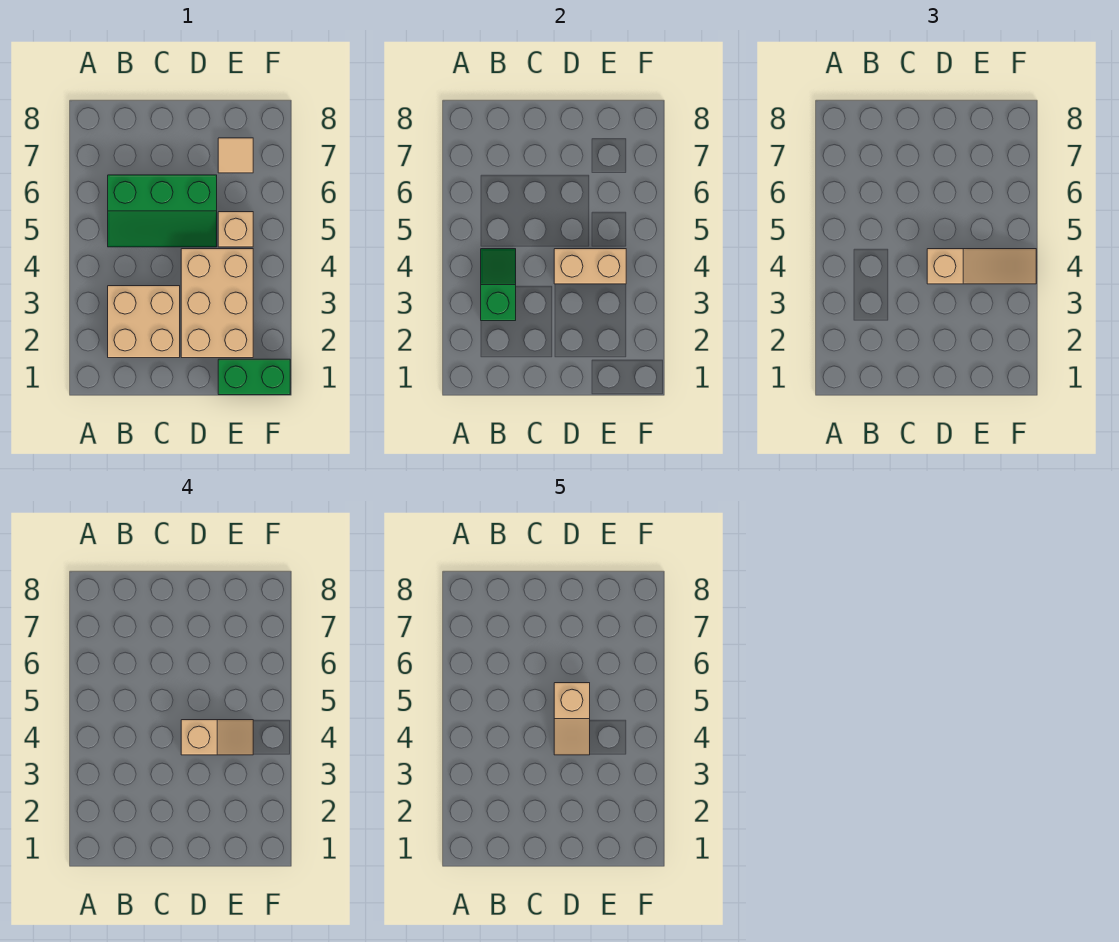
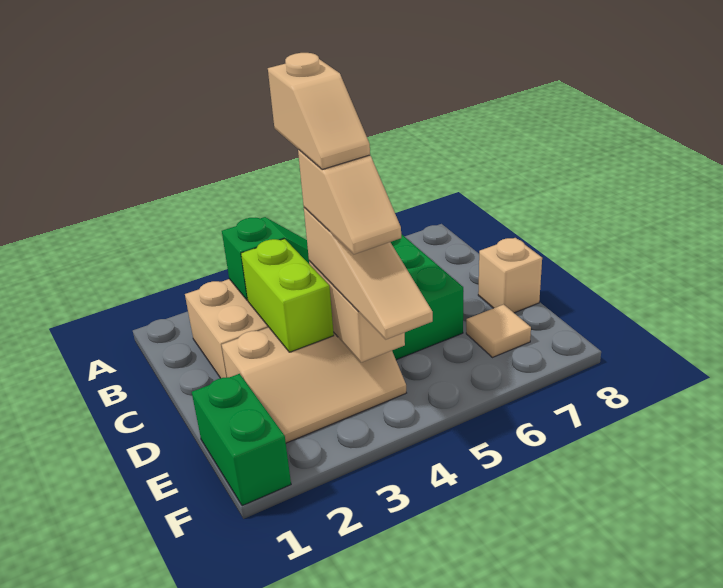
none -> lime 1x2 brick [241,239,334,352]
tan 2x3 brick [181,249,253,358] -> tan 2x3 slope [222,327,406,443]
tan 1x2 slope [554,683,590,755] -> tan 1x2 slope turned to [268,53,370,170]
tan 1x1 brick [218,212,253,247] -> tan 1x1 brick moved to [478,238,542,313]

